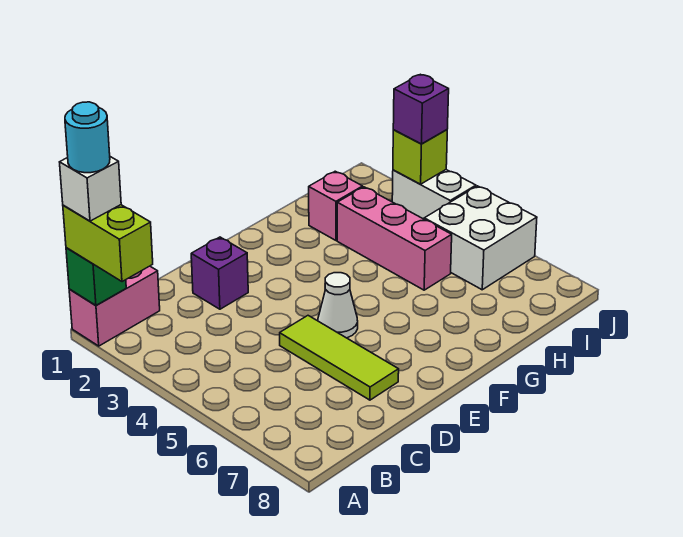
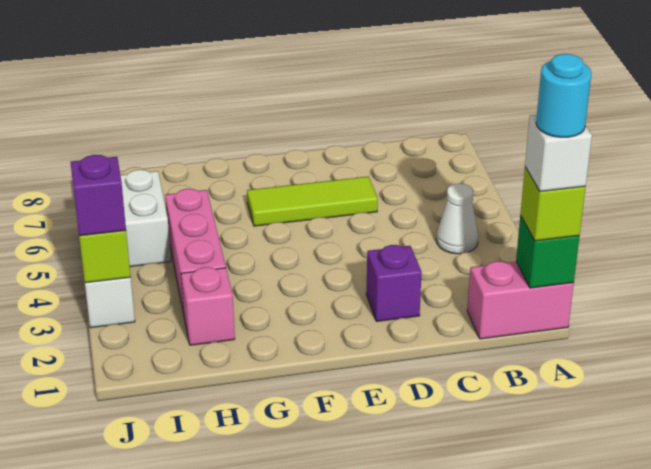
lime 1x2 brick [63,205,153,282] -> lime 1x1 brick [520,167,586,241]
lime 1x3 tile [280,316,399,400] -> lime 1x3 tile turned to [247,177,378,226]
white 1x1 cone [318,273,358,338] -> white 1x1 cone moved to [436,184,478,254]

